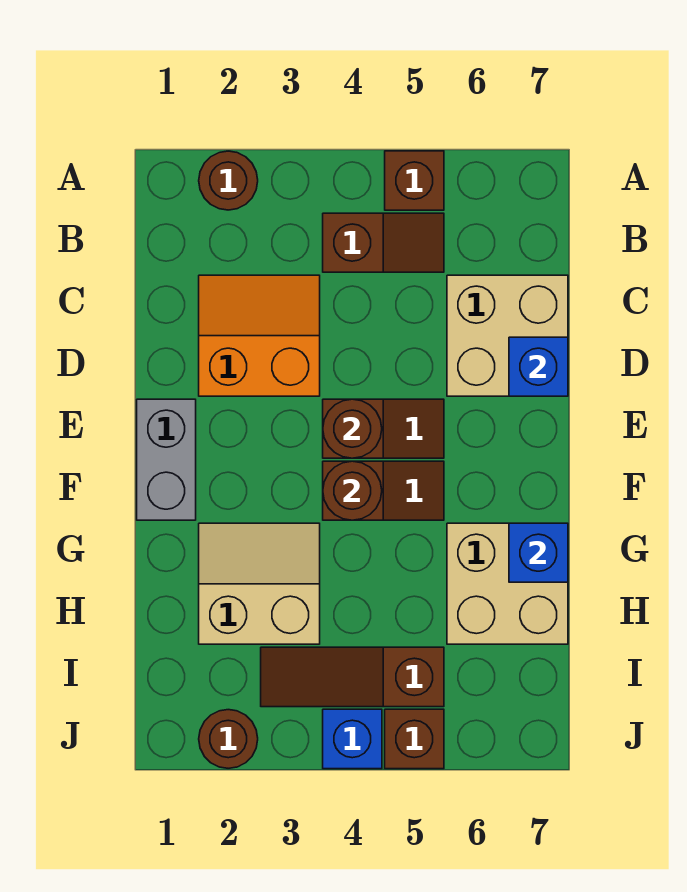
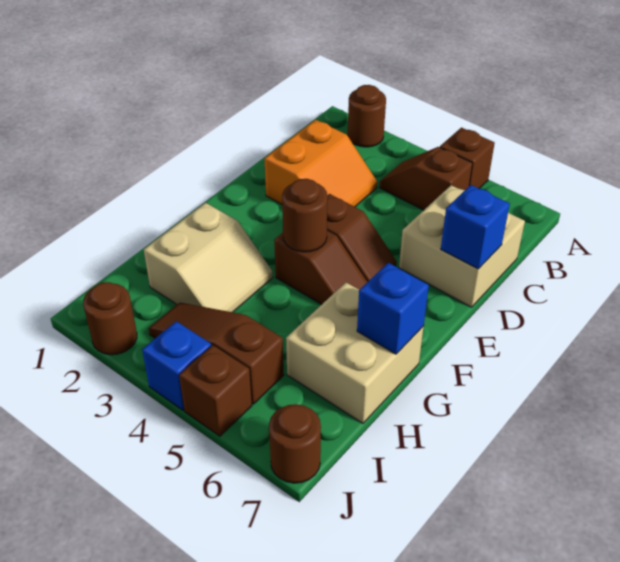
brown 1x2 slope [323,213,444,272] -> brown 1x2 slope turned to [380,147,472,210]
orange 2x2 slope [199,275,320,396] -> orange 2x2 slope turned to [264,120,377,207]
grey 1x2 brick [137,399,196,520] -> none
brown 1x1 round brick [323,399,382,458] -> brown 1x1 round brick moved to [269,404,321,483]
tan 2x2 slope [199,523,320,644] -> tan 2x2 slope turned to [144,203,273,312]

